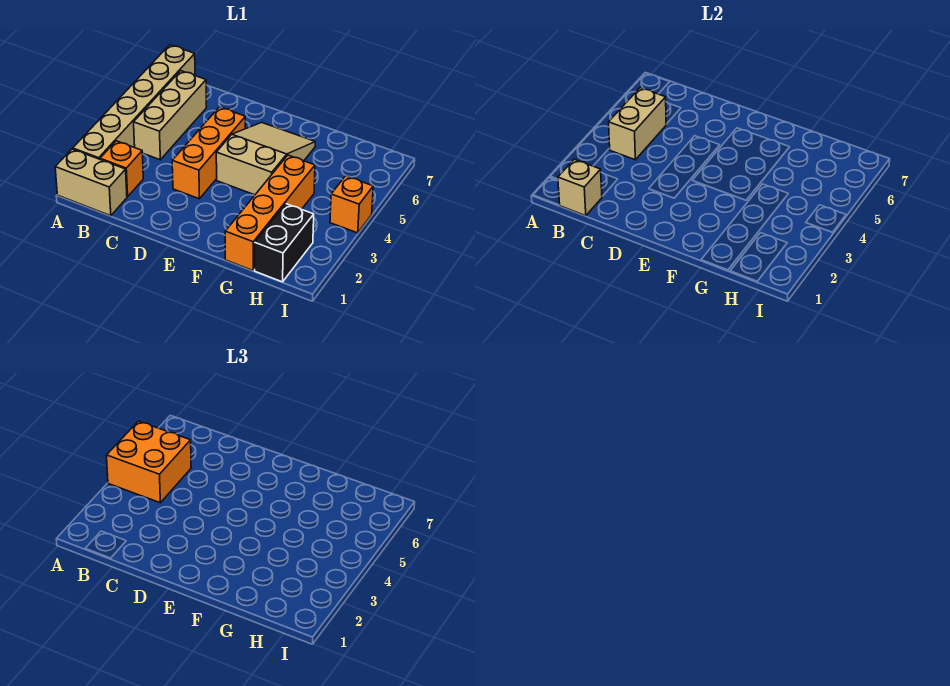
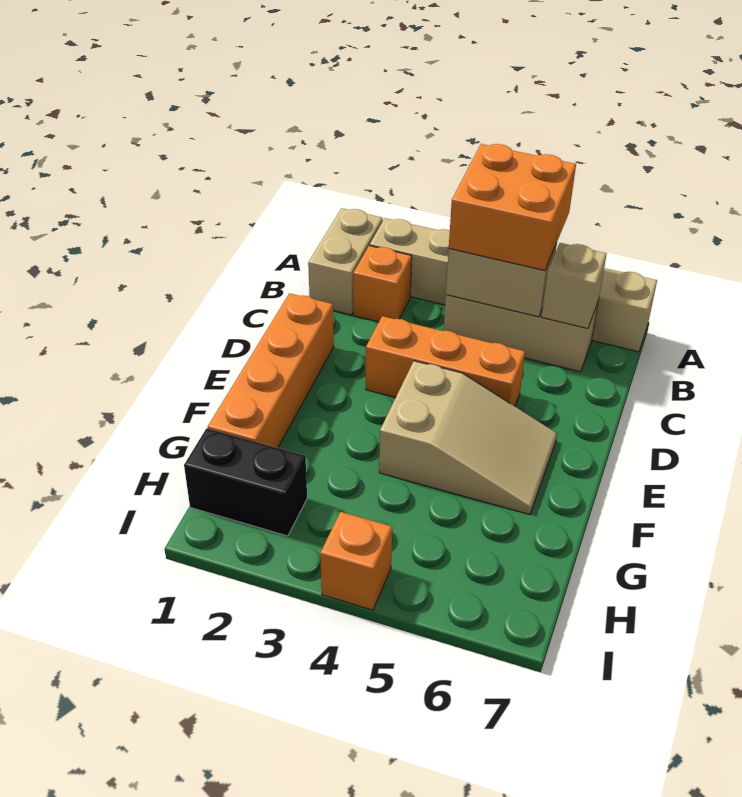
tan 1x1 brick [558,159,602,216] -> tan 1x1 brick moved to [542,243,607,328]
orange 1x4 brick [225,155,315,270] -> orange 1x4 brick turned to [208,293,334,448]

